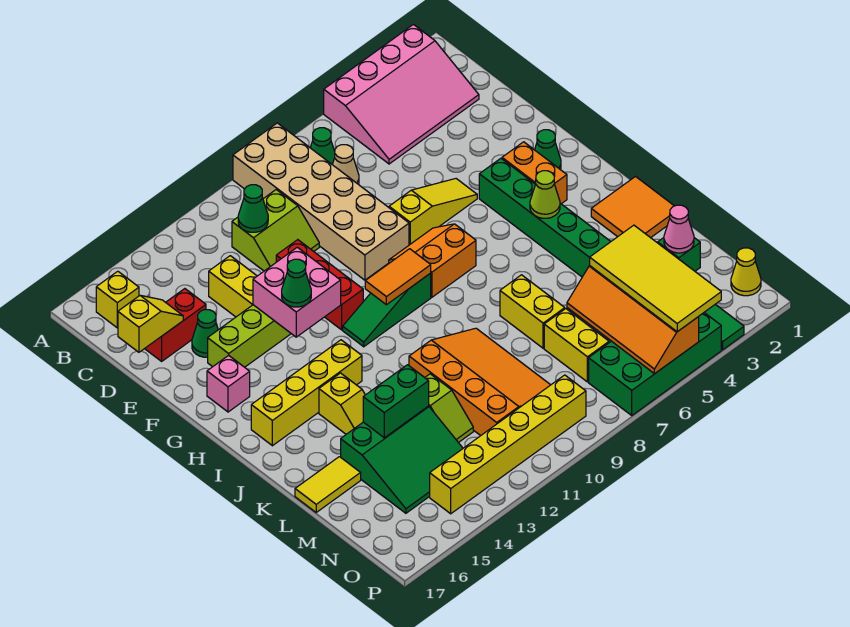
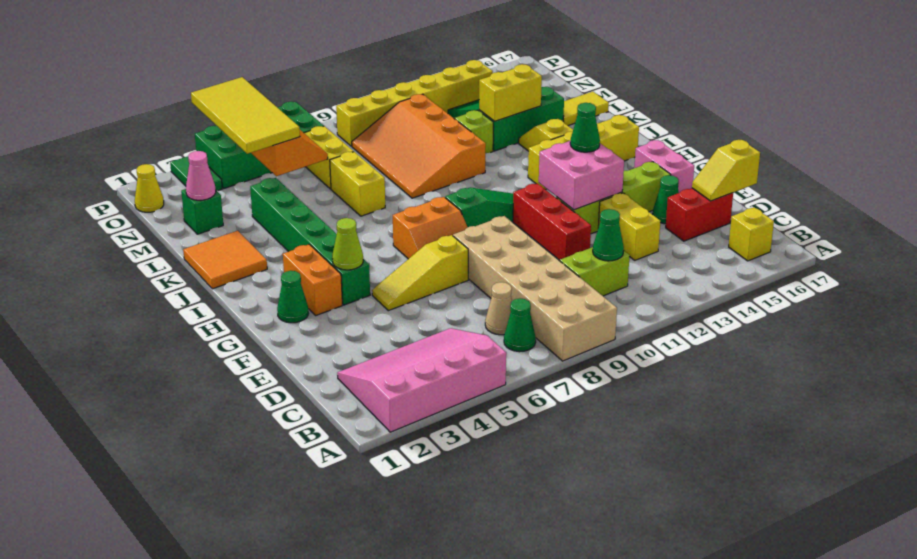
pink 1x1 brick [207,355,250,412] -> pink 1x2 brick [634,140,694,193]
orange 1x2 tile [365,249,431,305] -> none
lime 1x1 cone [530,171,560,218] -> lime 1x1 cone moved to [332,218,363,270]
green 1x2 brick [363,365,429,438] -> yellow 1x2 brick [479,64,542,121]

